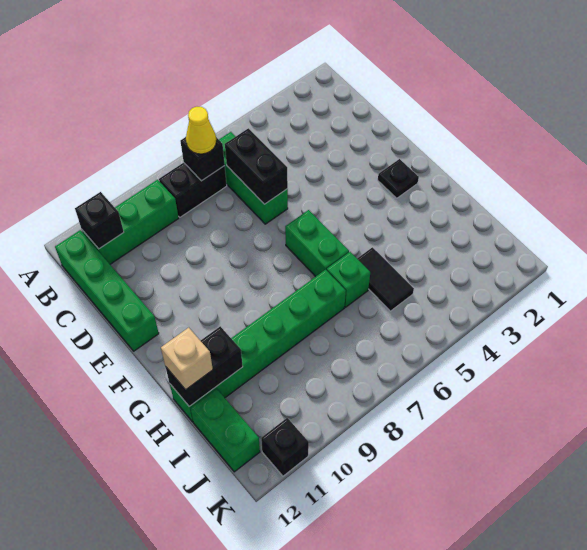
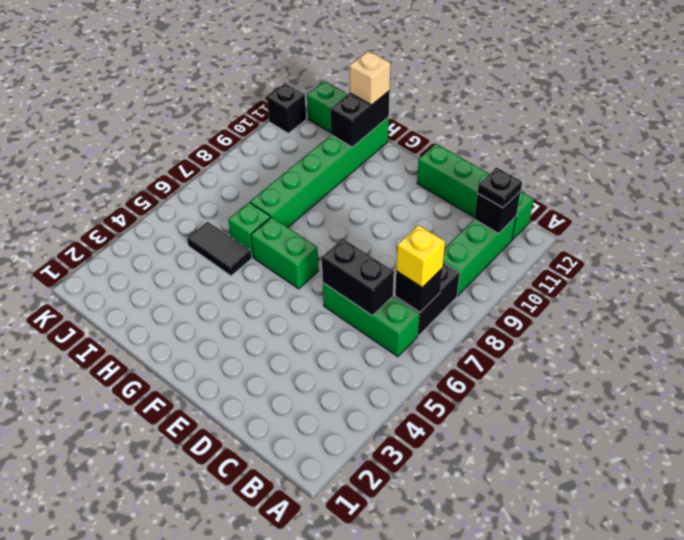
yellow 1x1 cone [186,107,216,154] -> yellow 1x1 brick [396,225,445,287]
black 1x1 plate [378,159,419,198] -> black 1x1 plate moved to [478,168,522,208]

